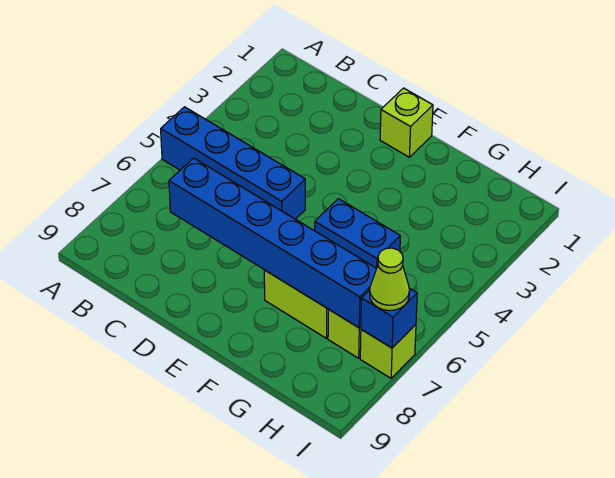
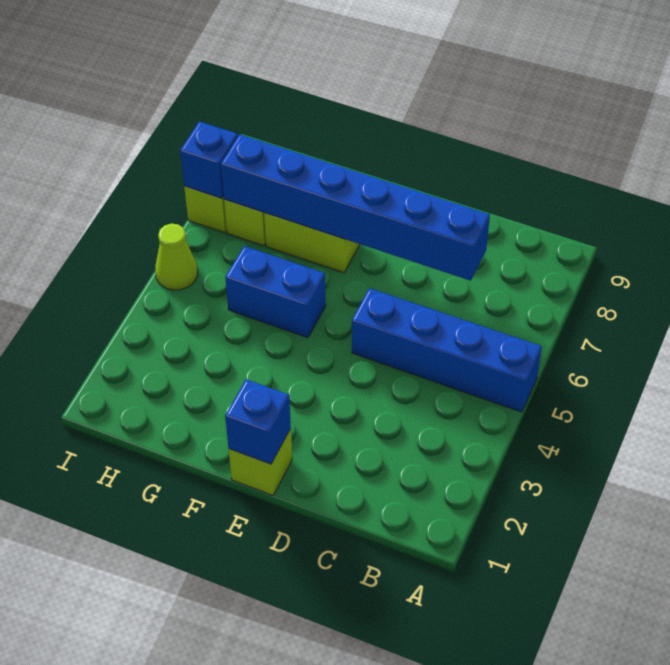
none -> blue 1x1 brick [225,379,291,464]
lime 1x1 cone [370,248,410,311] -> lime 1x1 cone moved to [155,224,198,290]

